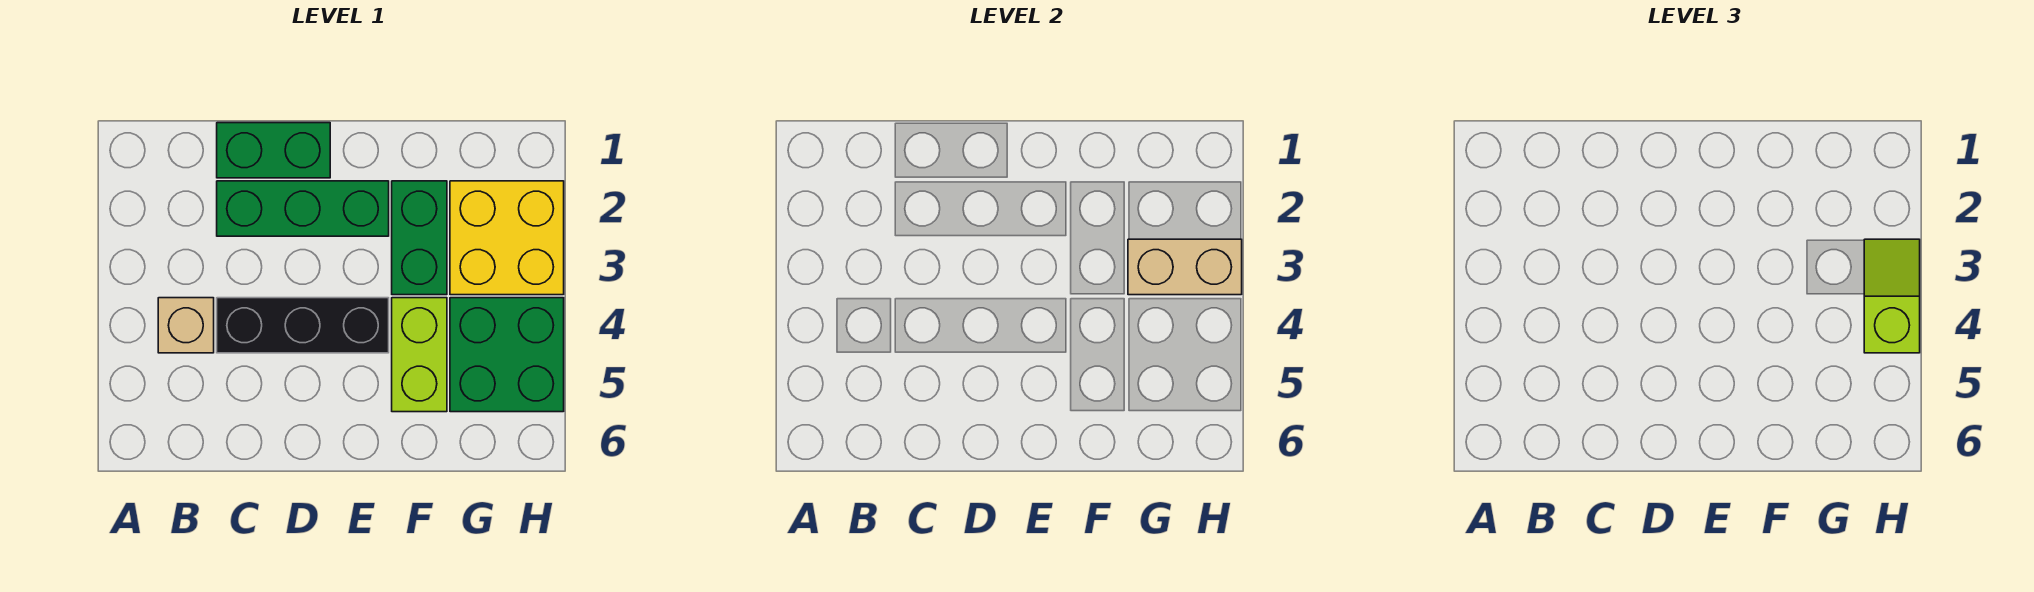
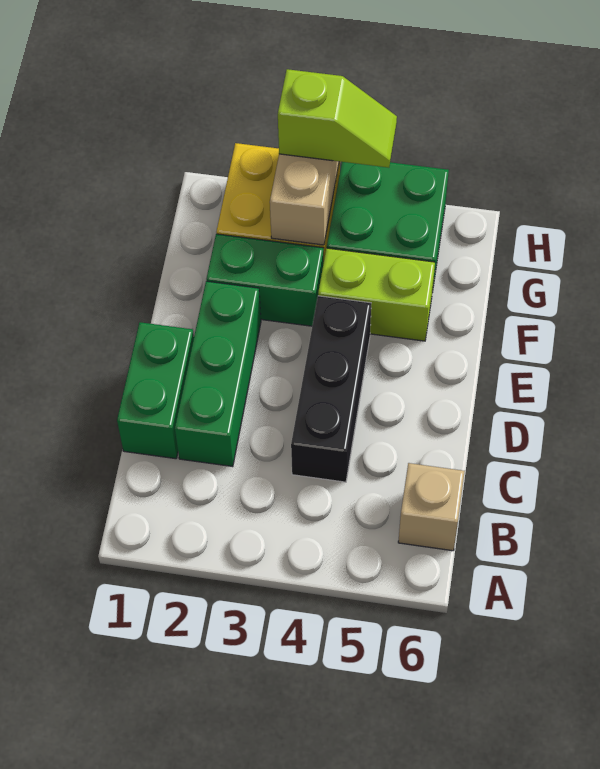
tan 1x1 brick [158,298,214,353] -> tan 1x1 brick moved to [398,463,465,551]
lime 1x2 slope [1864,239,1920,353] -> lime 1x2 slope turned to [278,69,397,168]

